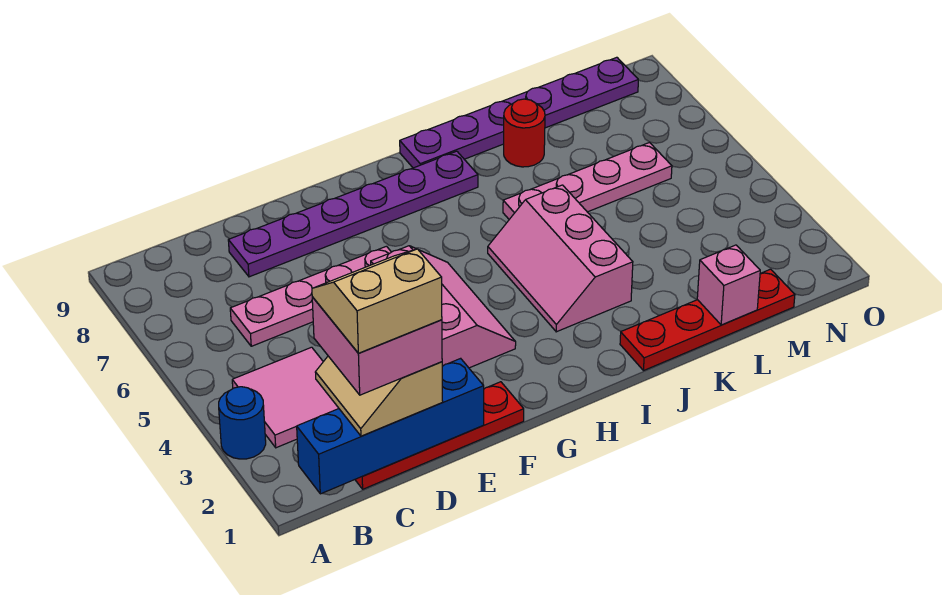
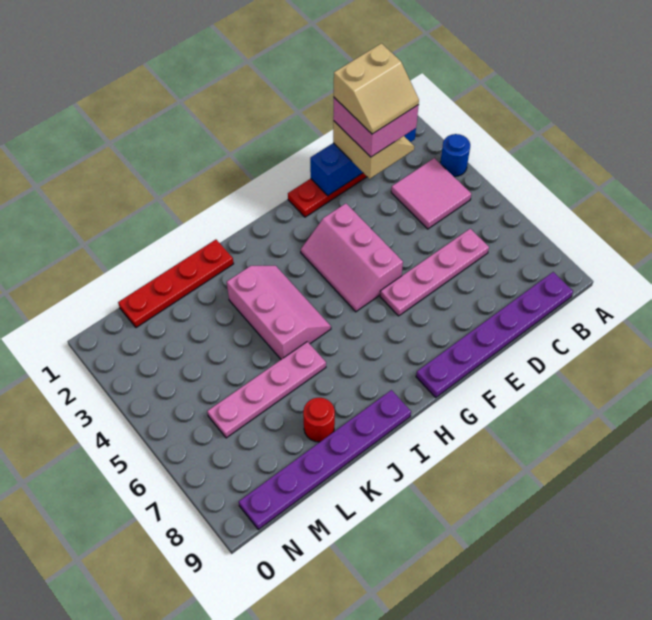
purple 1x6 plate [228,151,478,277] -> purple 1x6 plate moved to [416,272,573,397]
pink 1x1 brick [697,245,760,325] -> none

